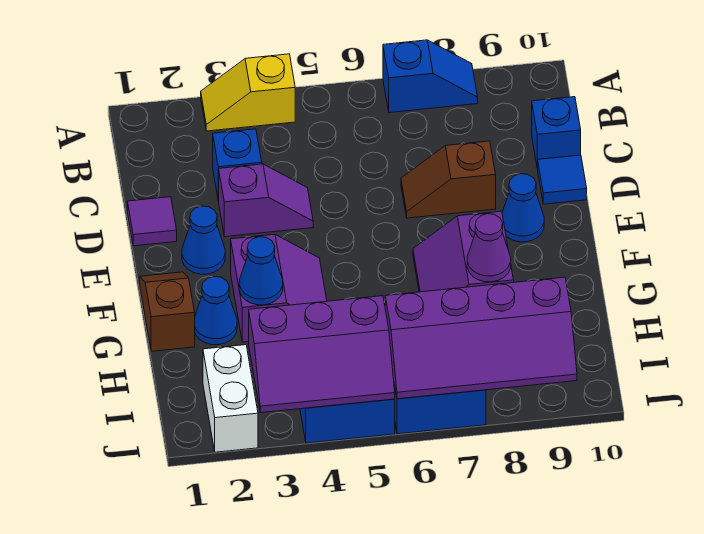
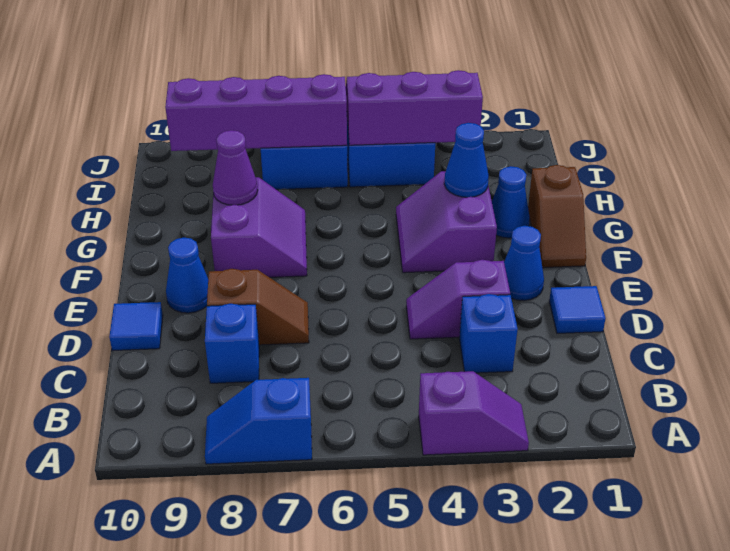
yellow 1x2 slope [201,54,295,131] -> purple 1x2 slope [419,371,529,455]
blue 1x1 brick [532,97,581,169] -> blue 1x1 brick moved to [205,304,259,383]
purple 1x1 tile [127,197,177,246] -> blue 1x1 tile [549,286,606,333]
white 1x2 brick [203,345,258,452] -> none

